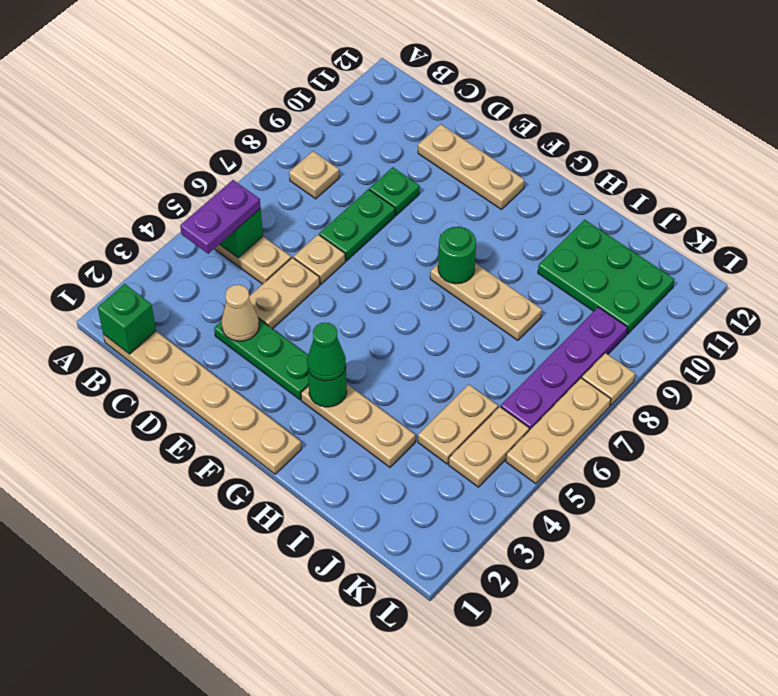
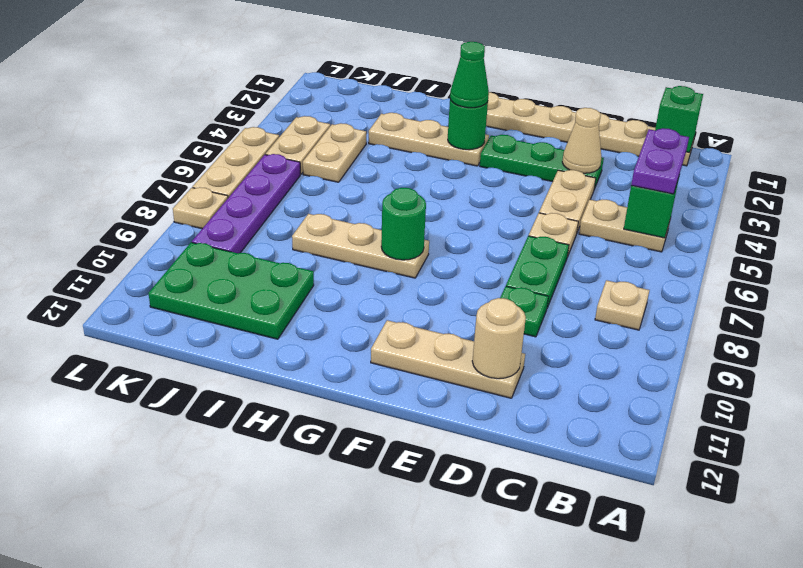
none -> tan 1x1 round brick [472,298,526,379]

